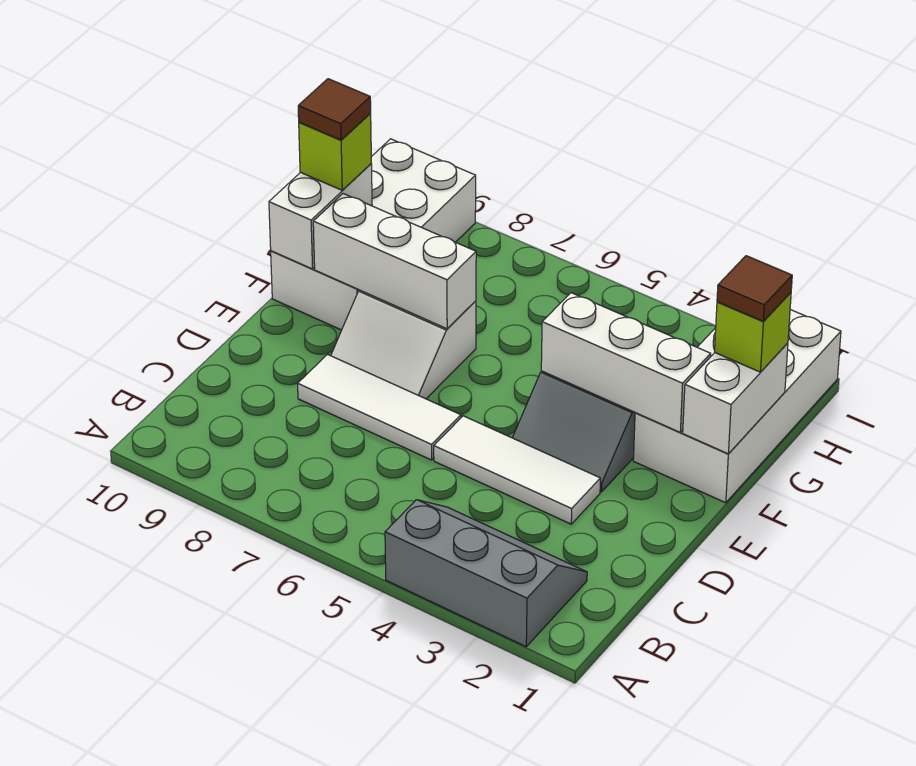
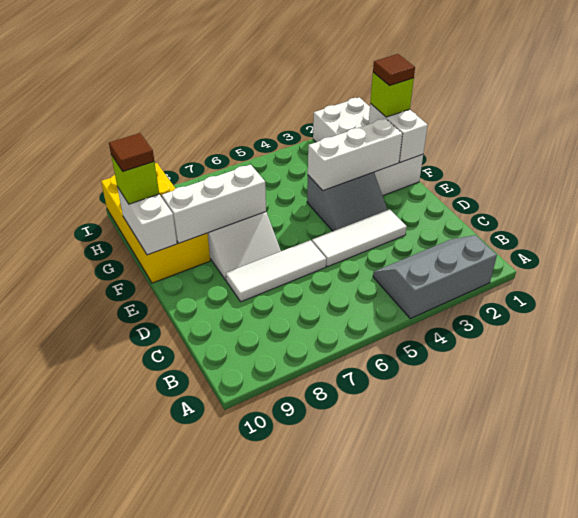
white 2x4 brick [271,139,476,330] -> yellow 2x4 brick [101,163,210,283]

